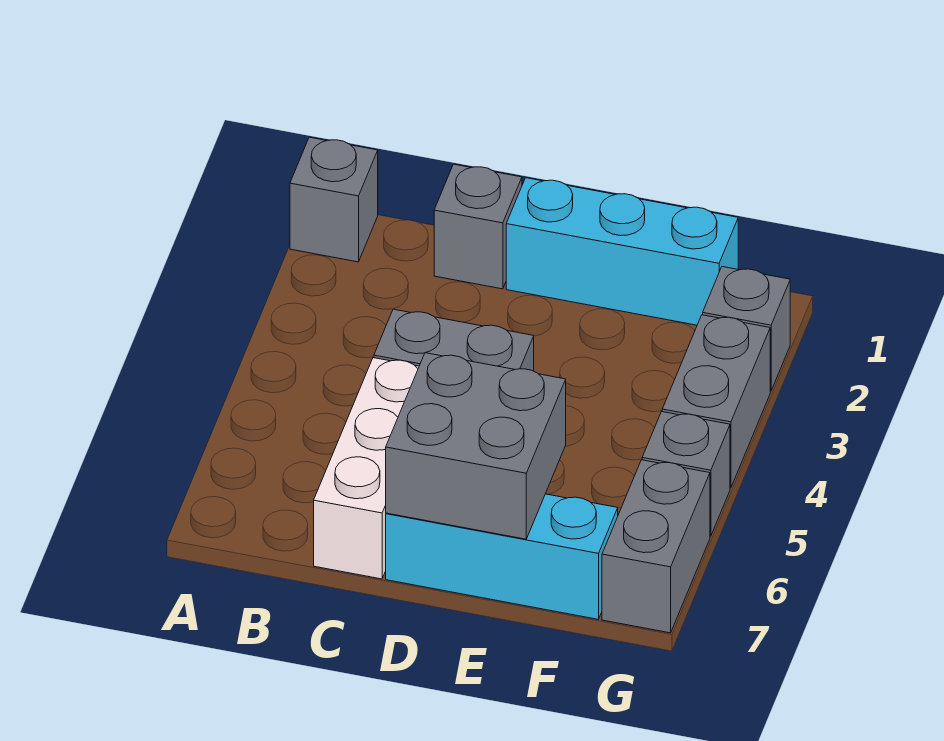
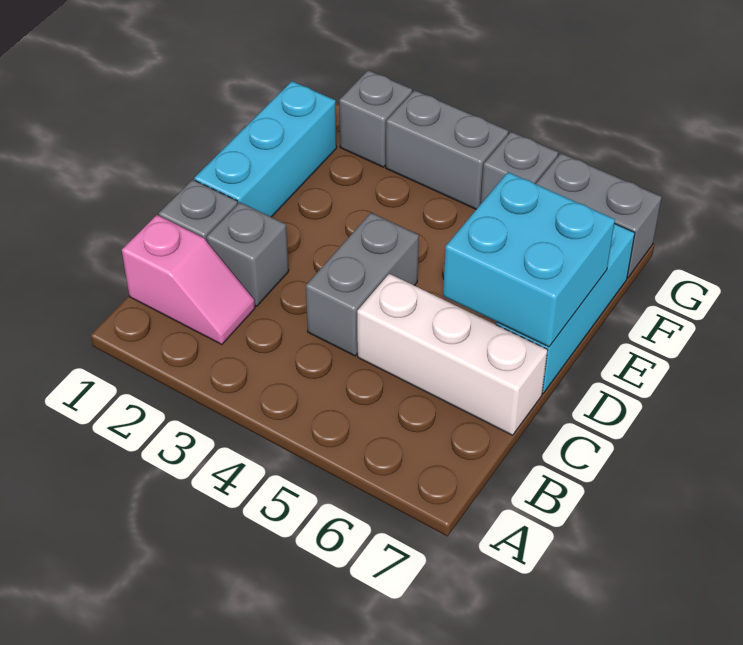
grey 1x1 brick [290,137,378,262] -> grey 1x1 brick moved to [206,202,289,306]
none -> pink 1x2 slope [122,215,255,345]
grey 2x2 brick [386,353,566,539] -> cyan 2x2 brick [443,172,615,347]

